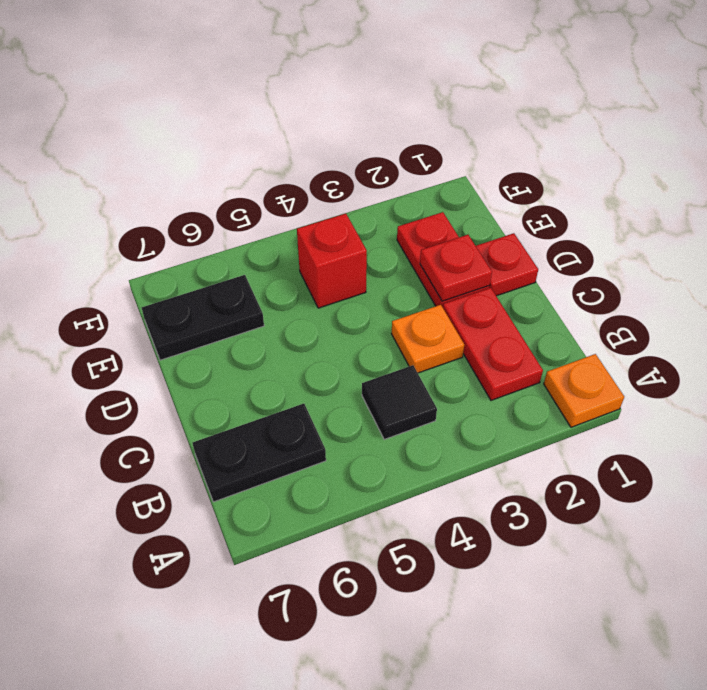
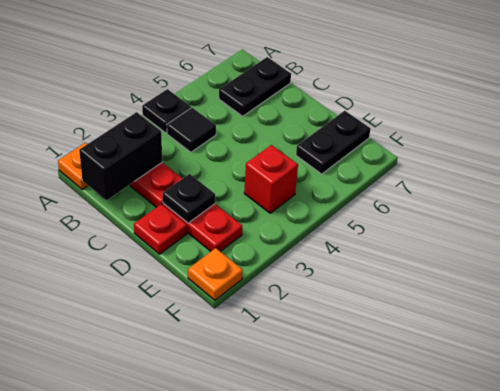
none -> black 1x1 plate [142,89,191,133]
none -> black 1x2 brick [79,112,162,200]
orange 1x1 plate [392,305,464,373] -> orange 1x1 plate moved to [188,248,243,300]
red 1x1 plate [420,235,492,301] -> black 1x1 plate [163,174,215,223]

